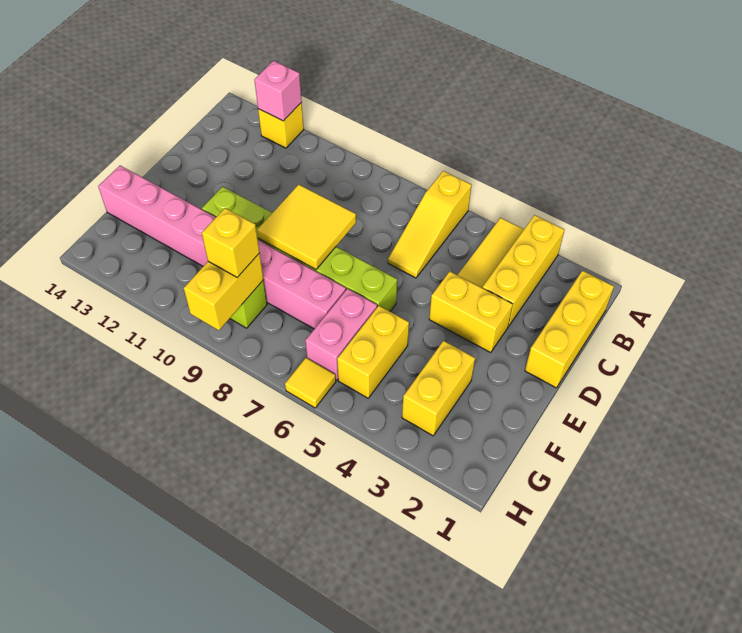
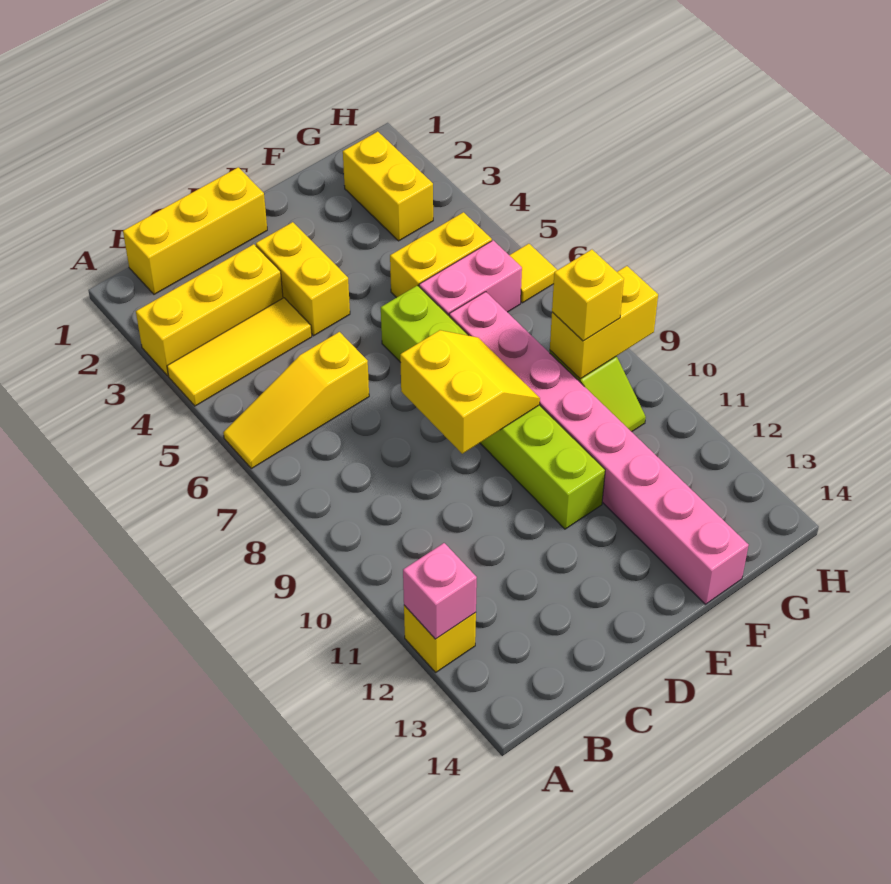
yellow 1x3 slope [388,171,472,278] -> yellow 1x3 slope turned to [223,332,369,469]
yellow 2x2 tile [257,184,356,269] -> yellow 2x2 slope [400,330,540,454]
yellow 1x2 brick [402,341,475,436] -> yellow 1x2 brick turned to [343,132,433,241]

